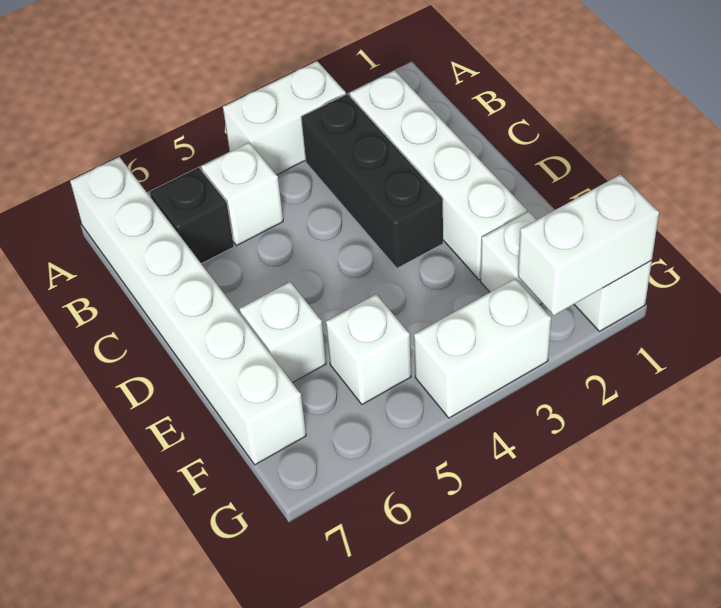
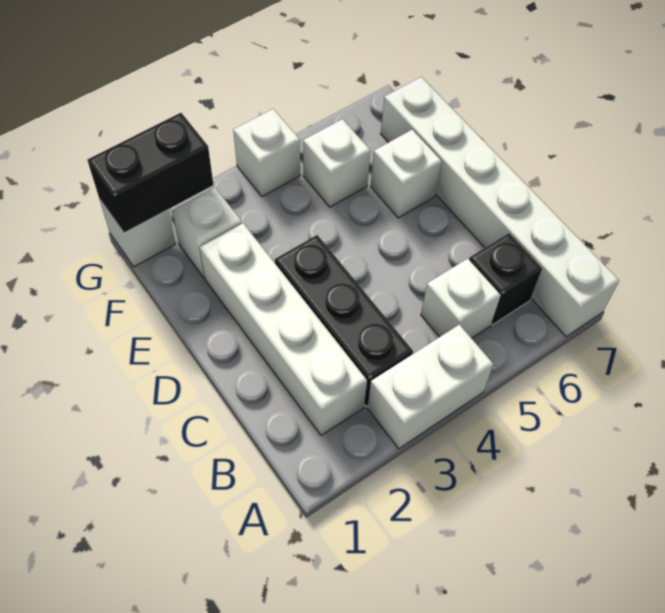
white 1x2 brick [518,174,659,315] -> black 1x2 brick [88,113,213,233]
white 1x2 brick [414,278,551,418] -> white 1x1 brick [233,109,300,197]

